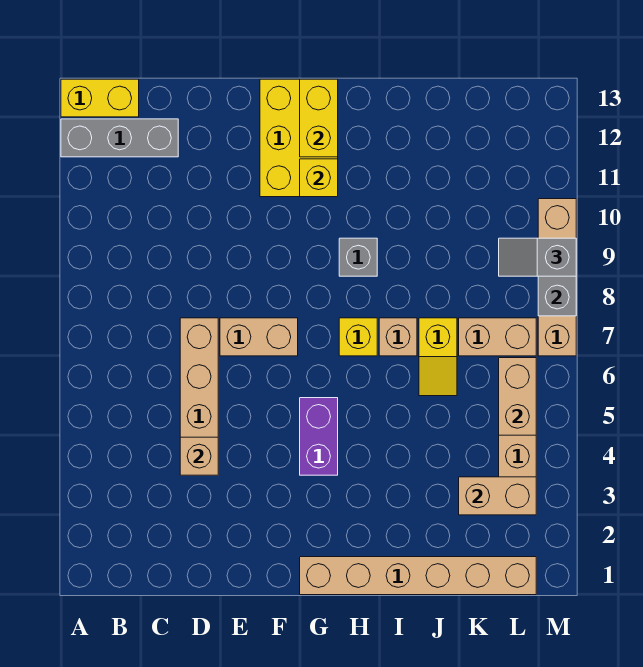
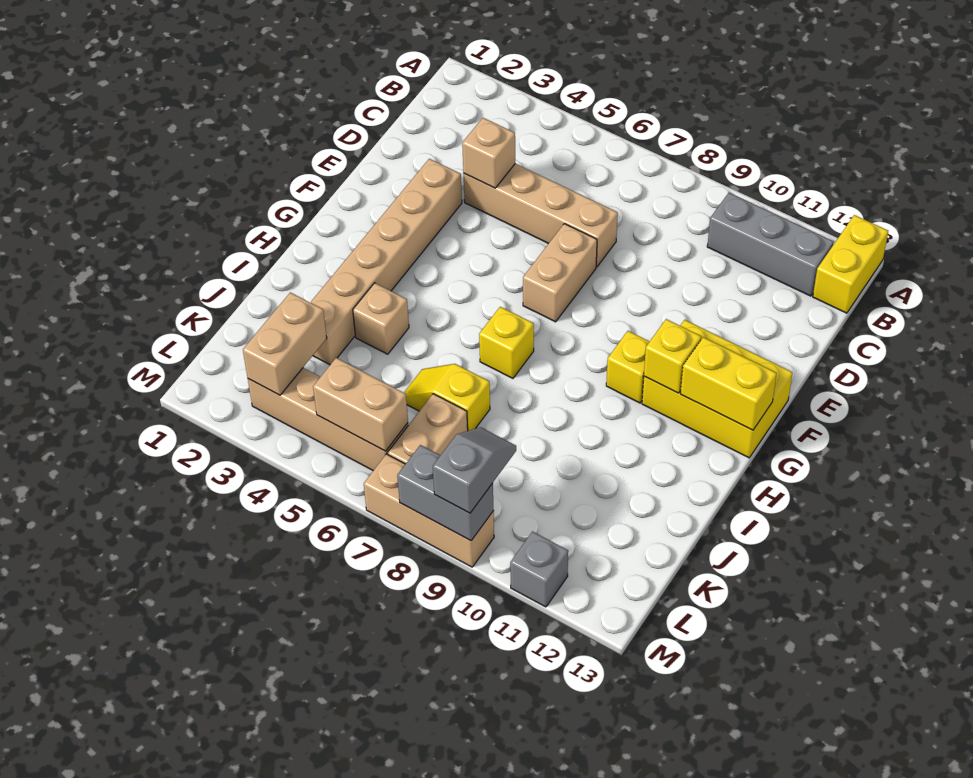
grey 1x3 brick [61,119,178,157] -> grey 1x3 brick turned to [707,193,834,296]
tan 1x6 brick [300,557,536,595] -> tan 1x6 brick moved to [310,159,462,365]
purple 1x2 brick [300,398,338,475] -> none
none -> yellow 1x1 brick [606,331,650,403]
grey 1x1 brick [339,238,377,276] -> grey 1x1 brick moved to [510,532,568,607]
tan 1x1 brick [379,318,417,356] -> tan 1x1 brick moved to [353,283,409,354]
tan 1x4 brick [538,199,576,356] -> tan 1x3 brick [364,454,494,567]

